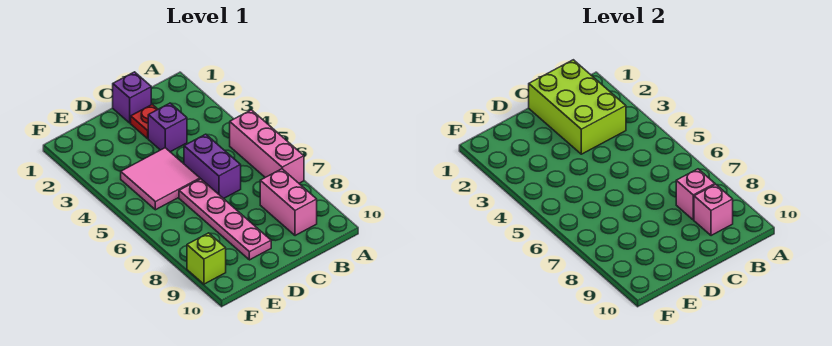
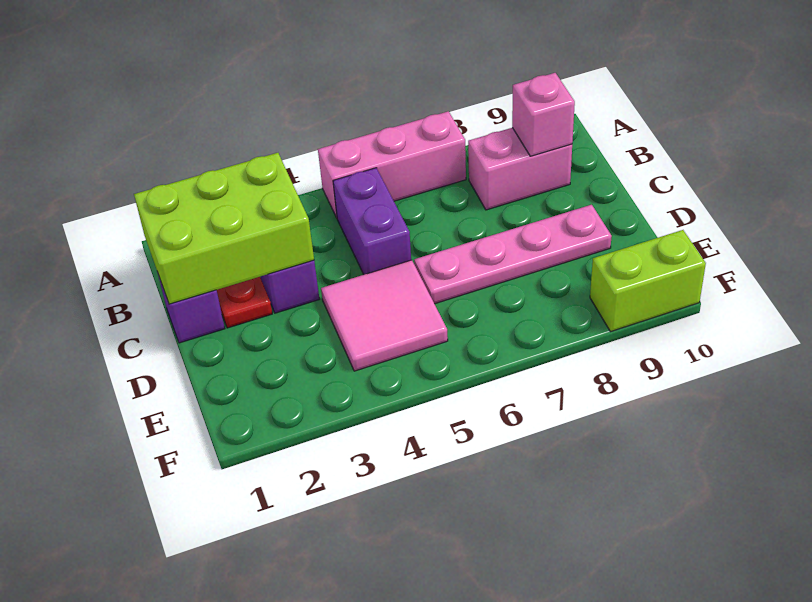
pink 1x1 brick [676,169,715,220] -> none
purple 1x2 brick [184,134,241,199] -> purple 1x2 brick turned to [333,168,411,275]
lime 1x1 brick [187,233,226,284] -> lime 1x2 brick [590,230,706,332]

